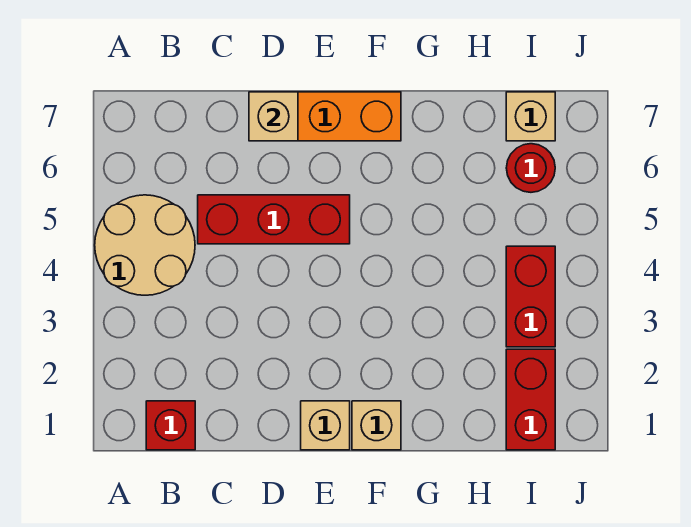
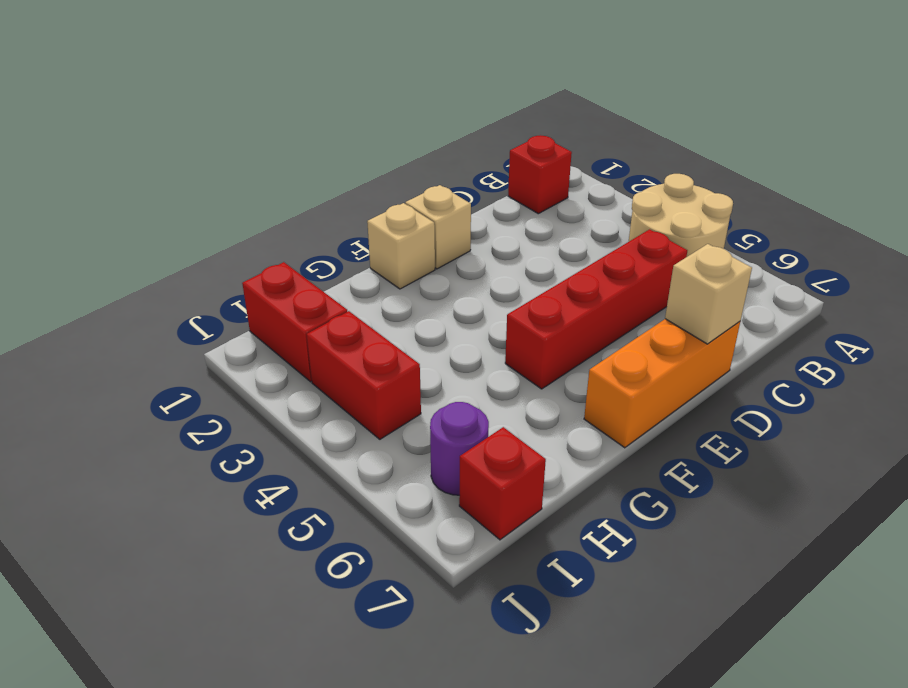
red 1x3 brick [198,195,350,244] -> red 1x4 brick [505,229,687,389]
red 1x1 round brick [506,144,555,192] -> purple 1x1 round brick [430,402,489,495]
tan 1x1 brick [506,92,555,141] -> red 1x1 brick [459,427,546,540]

